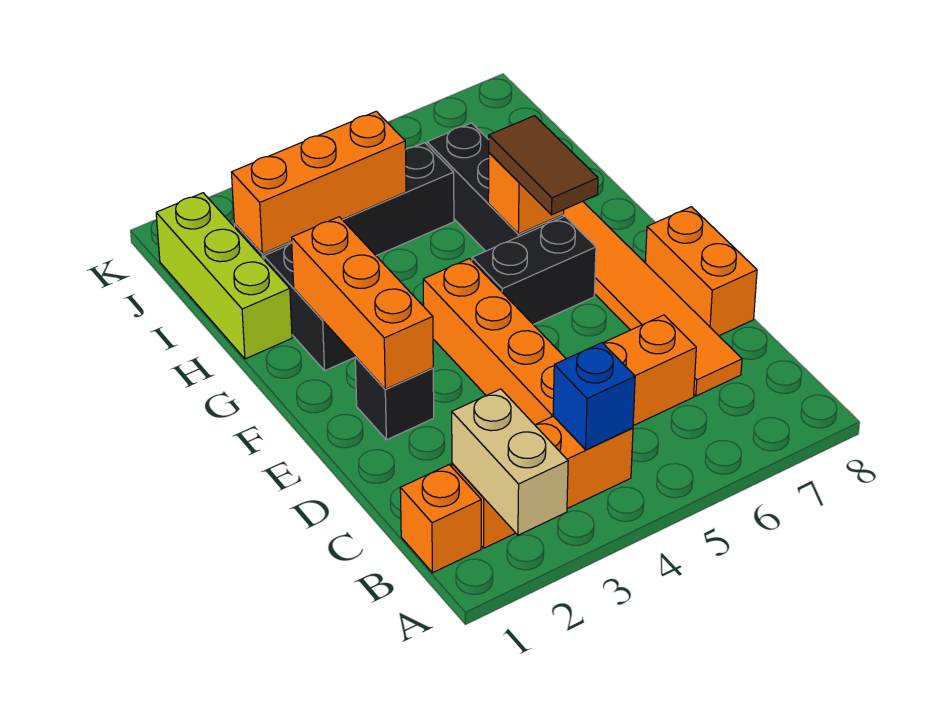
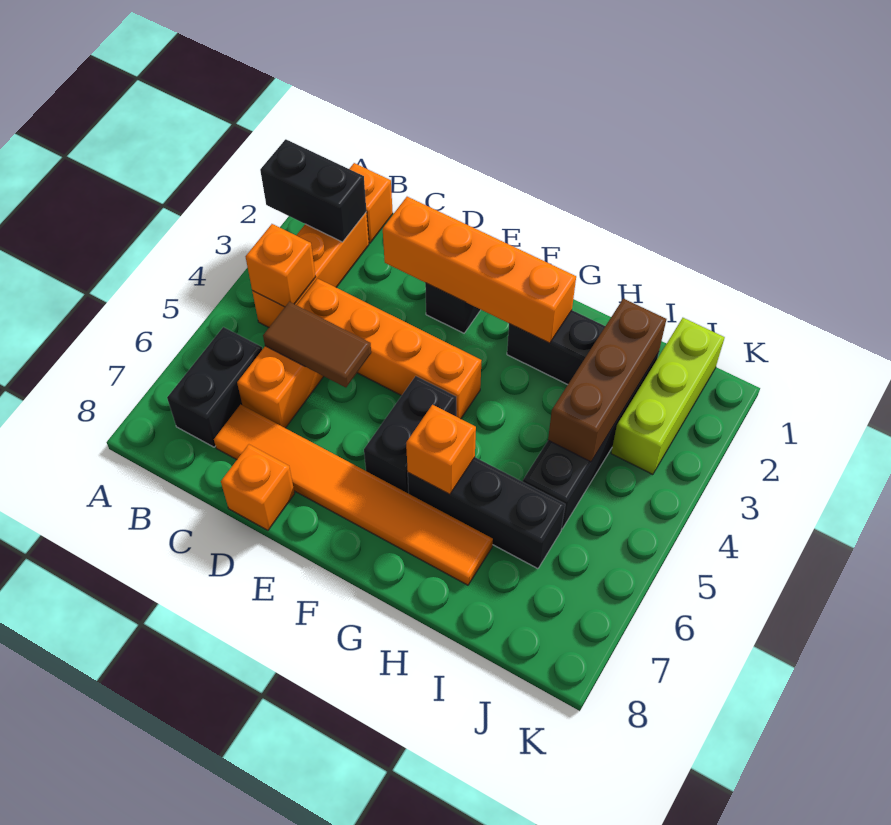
tan 1x2 brick [452,389,568,535] -> black 1x2 brick [260,139,366,242]
blue 1x1 brick [553,343,635,450] -> orange 1x1 brick [246,224,315,307]
none -> black 1x2 brick [167,327,262,447]
orange 1x2 brick [645,207,757,336] -> orange 1x1 brick [221,444,295,530]
orange 1x3 brick [292,217,433,389] -> orange 1x4 brick [383,197,576,343]
brown 1x2 tile [489,116,598,215] -> brown 1x2 tile moved to [263,302,371,387]
lime 1x3 brick [156,193,292,359] -> lime 1x3 brick turned to [611,318,725,475]
orange 1x3 brick [231,111,406,254] -> brown 1x3 brick [548,299,666,462]

